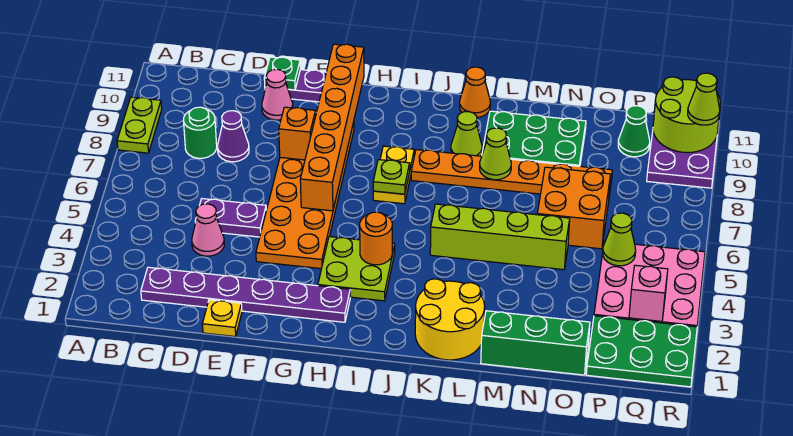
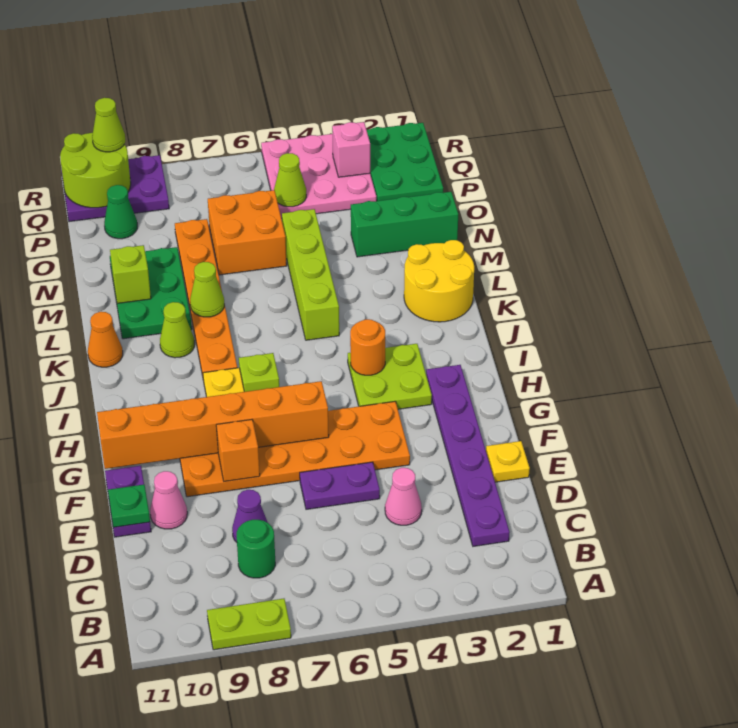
purple 1x2 plate [195,199,266,237] -> purple 1x2 plate turned to [300,462,380,509]
green 1x3 brick [481,311,590,375] -> green 1x3 brick turned to [351,192,458,257]
none -> lime 1x1 brick [110,245,151,303]

